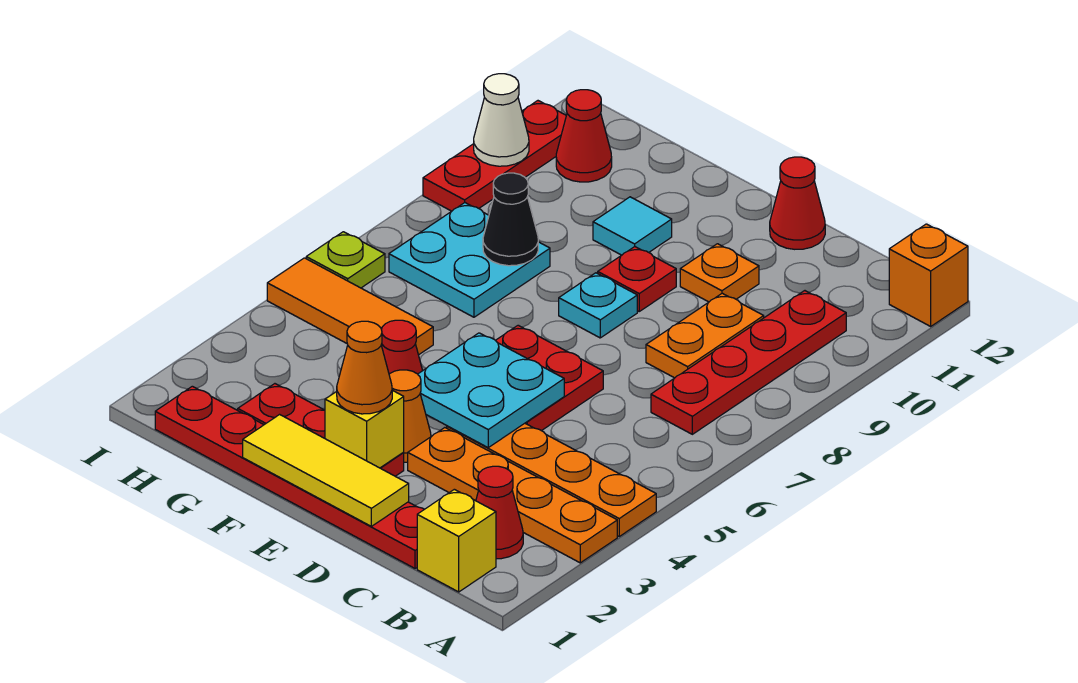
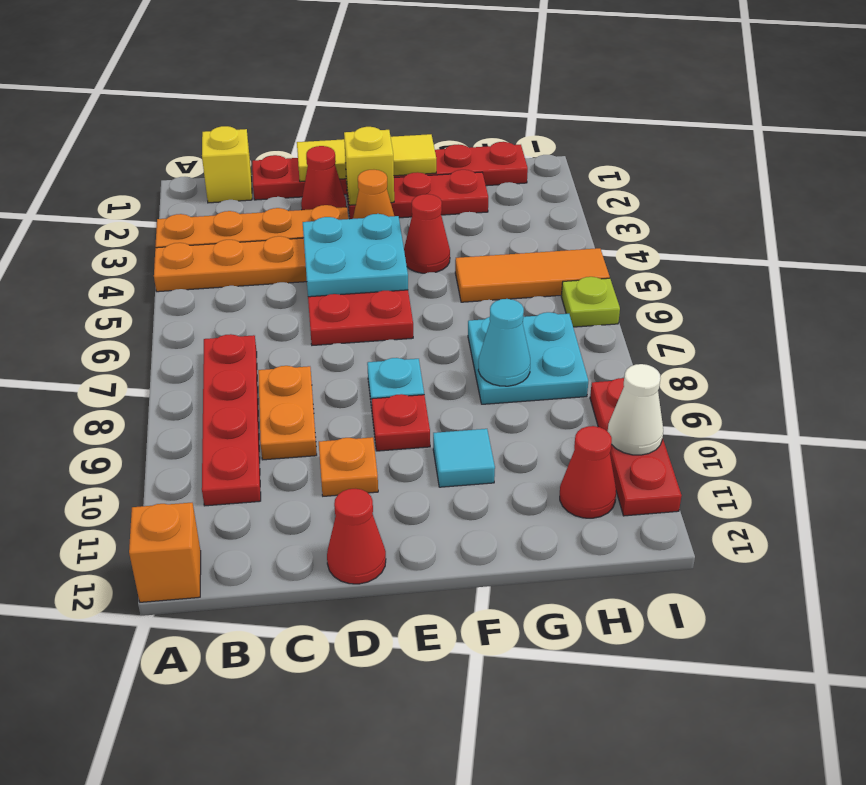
red 1x1 cone [476,466,523,559] -> red 1x1 cone moved to [301,146,346,210]
orange 1x1 cone [337,321,392,414] -> none
black 1x1 cone [483,173,538,266] -> cyan 1x1 cone [478,299,530,386]

